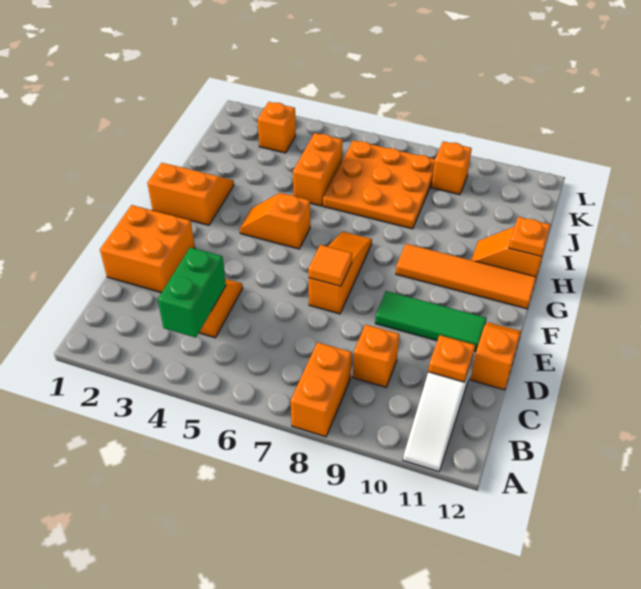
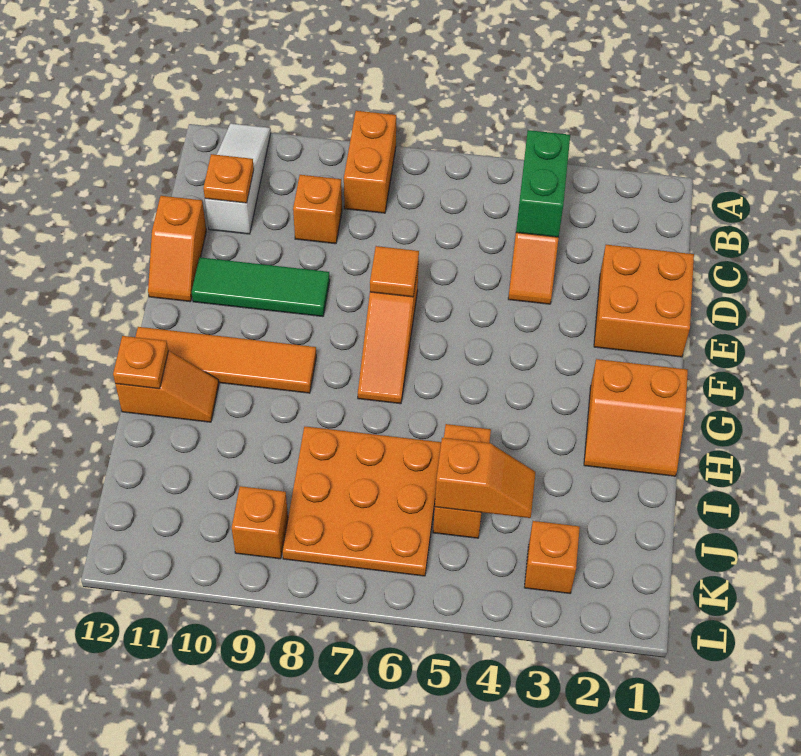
orange 1x2 slope [240,193,310,249] -> orange 1x2 slope moved to [435,438,535,518]

